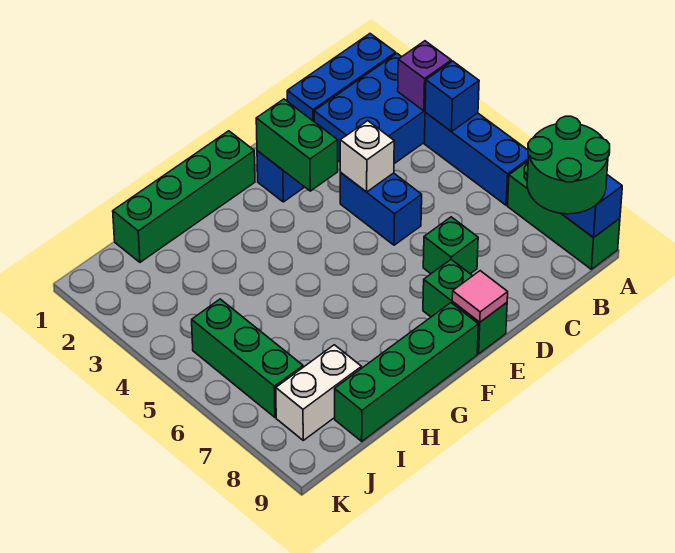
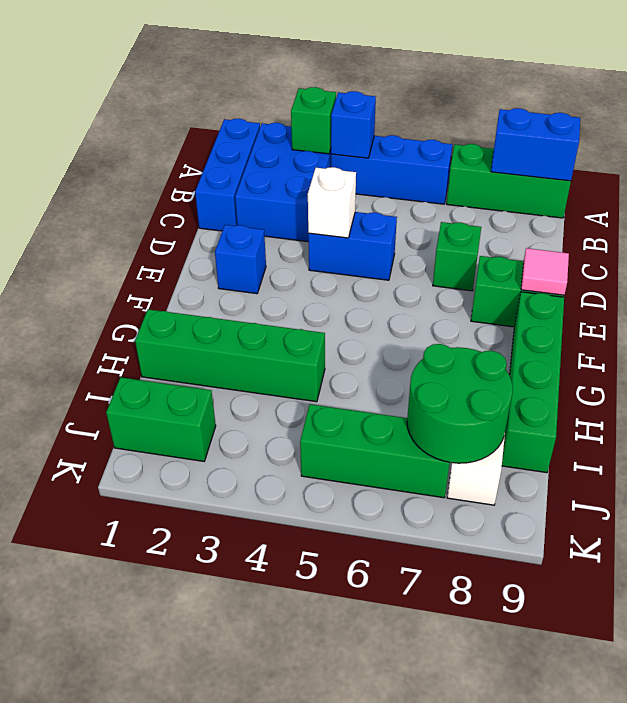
purple 1x1 brick [398,41,451,111] -> green 1x1 brick [291,87,336,154]
green 2x2 round brick [527,116,610,214] -> green 2x2 round brick moved to [407,344,513,463]
green 1x2 brick [256,99,338,191] -> green 1x2 brick moved to [106,377,216,461]
green 1x4 brick [113,131,255,262] -> green 1x4 brick turned to [135,309,325,402]

